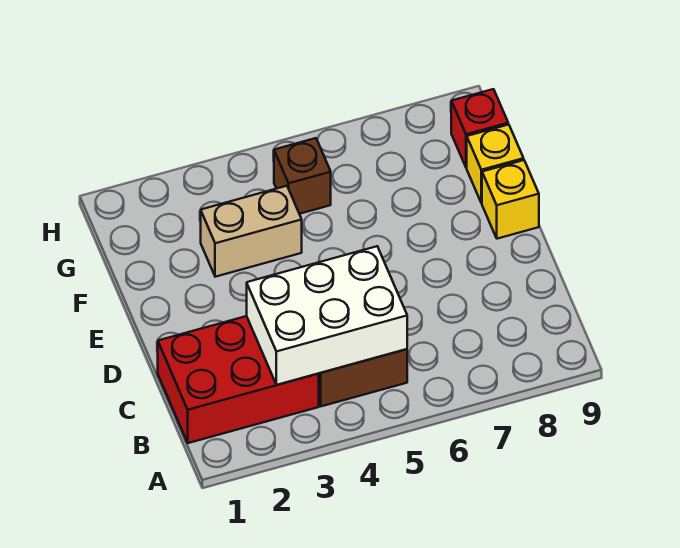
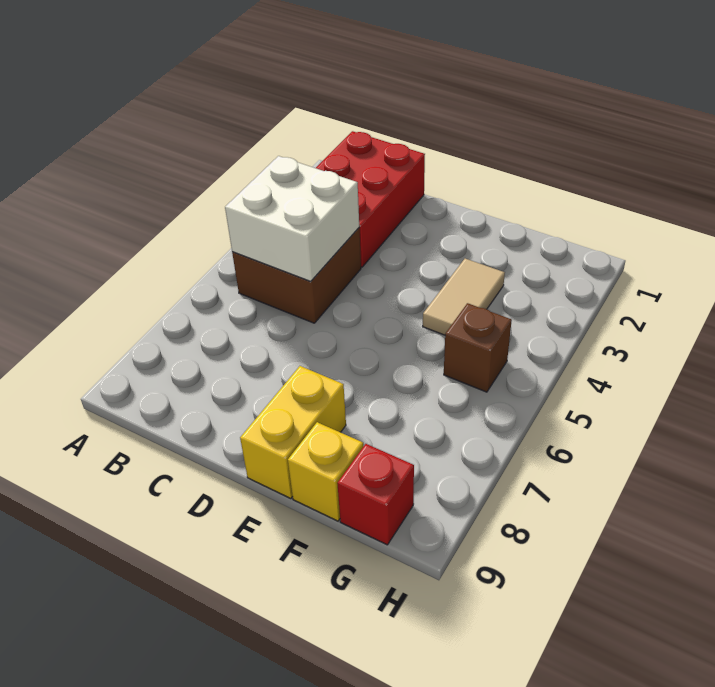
white 2x3 brick [247,246,407,385] -> white 2x2 brick [225,156,359,282]
yellow 1x1 brick [482,160,539,239] -> yellow 1x2 brick [240,366,346,498]
tan 1x2 brick [201,186,302,277] -> tan 1x2 tile [423,259,505,335]

